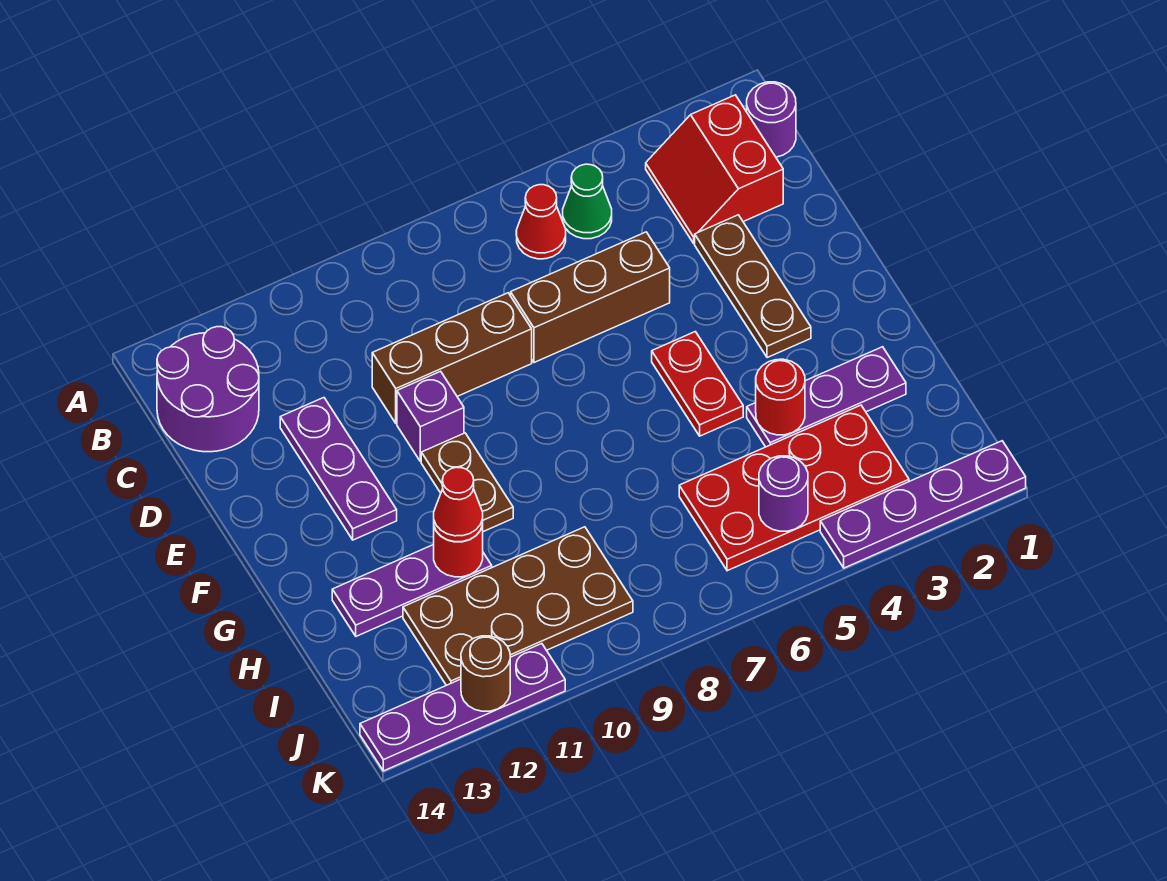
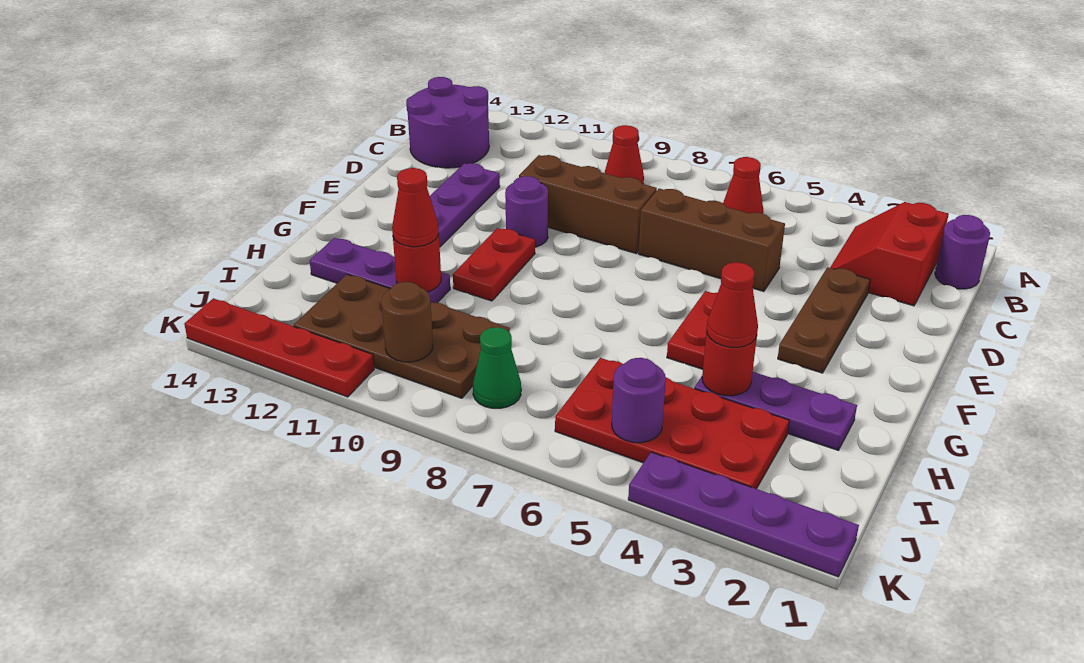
green 1x1 cone [563,164,612,239] -> green 1x1 cone moved to [473,327,521,408]
none -> red 1x1 cone [605,125,644,184]
purple 1x1 brick [397,371,464,461] -> purple 1x1 round brick [505,176,548,247]
brown 1x2 plate [421,433,513,532] -> red 1x2 plate [453,228,535,301]
none -> red 1x1 cone [707,262,758,347]
purple 1x4 plate [360,644,565,771] -> red 1x4 plate [184,298,374,397]
brown 1x1 round brick [461,636,510,711] -> brown 1x1 round brick moved to [381,282,433,362]

